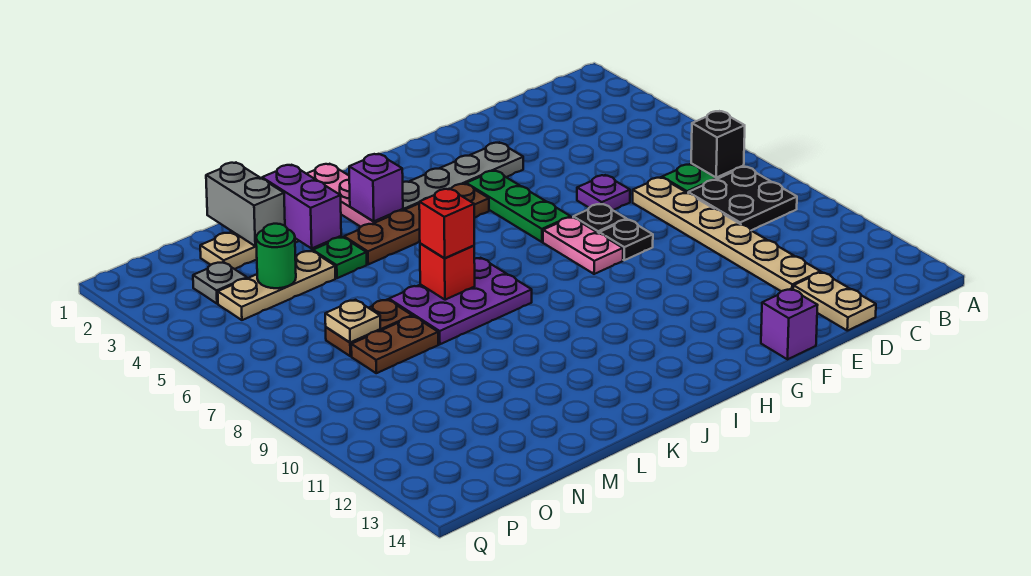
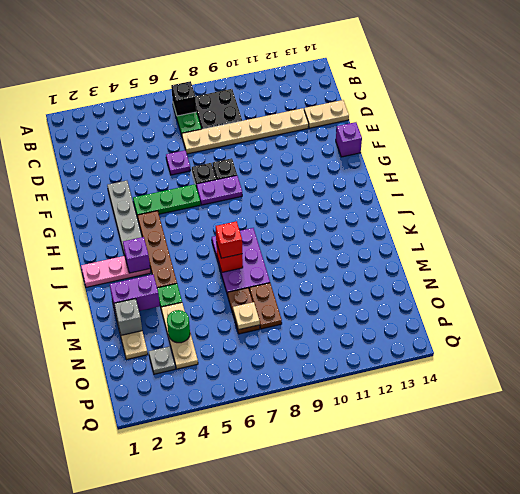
pink 1x2 plate [543,217,623,274] -> purple 1x2 plate [196,175,242,205]
grey 1x2 brick [206,163,285,246] -> grey 1x1 brick [114,299,142,335]

